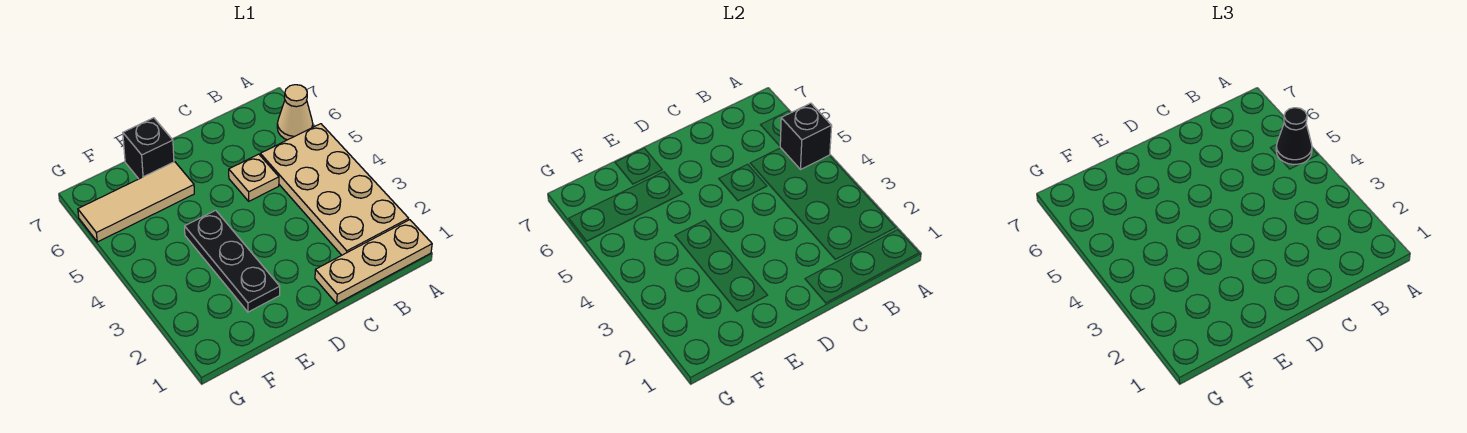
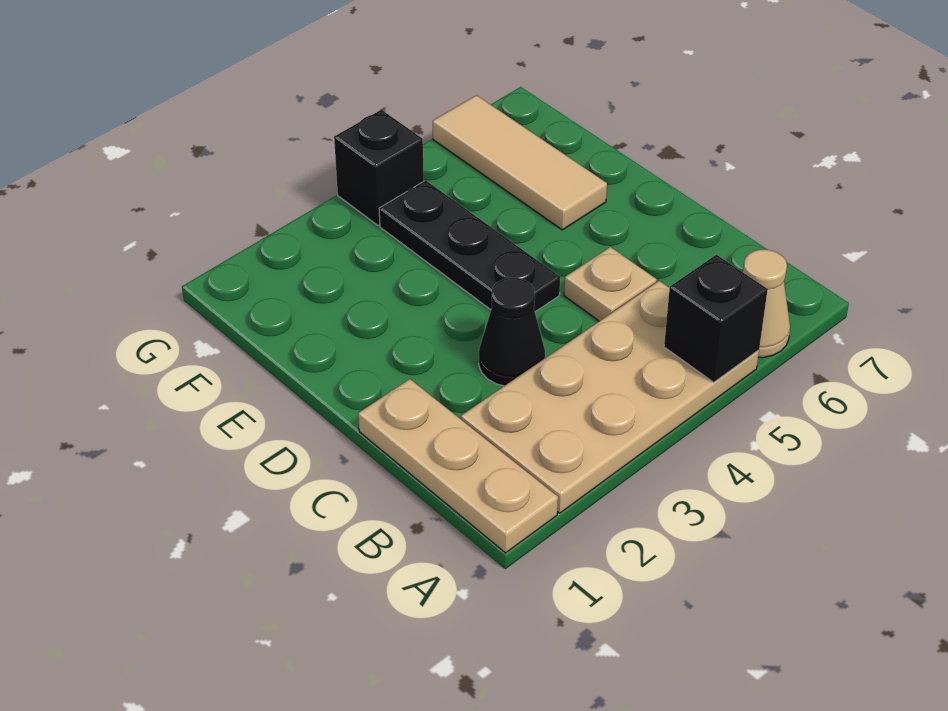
black 1x1 cone [1276,108,1312,165] -> black 1x1 cone moved to [479,278,545,386]
black 1x3 plate [185,210,280,312] -> black 1x3 plate turned to [379,180,560,312]
black 1x1 brick [123,118,174,179] -> black 1x1 brick moved to [334,110,424,225]

